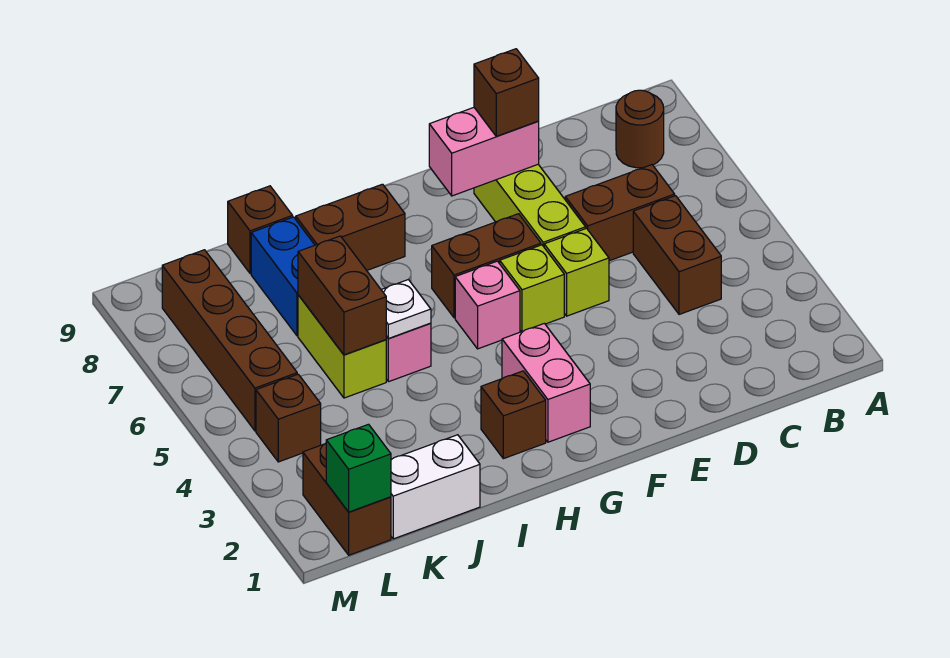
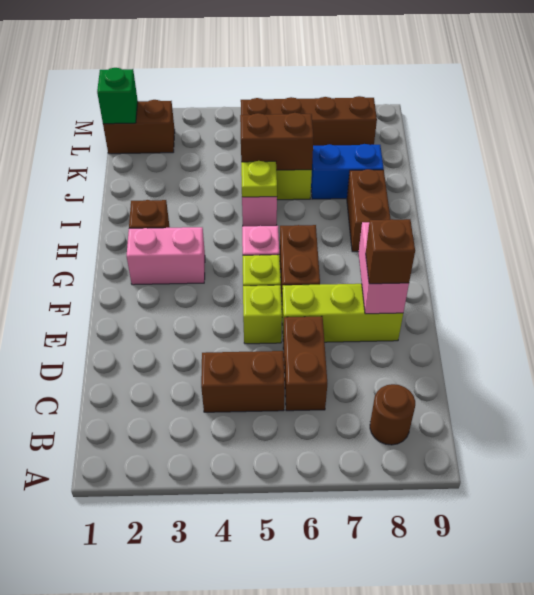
white 1x1 plate [381,279,431,338] -> lime 1x1 plate [241,161,277,197]
white 1x2 brick [391,435,480,539] -> none
brown 1x1 brick [228,186,293,274] -> none
brown 1x1 brick [256,374,321,462] -> none

